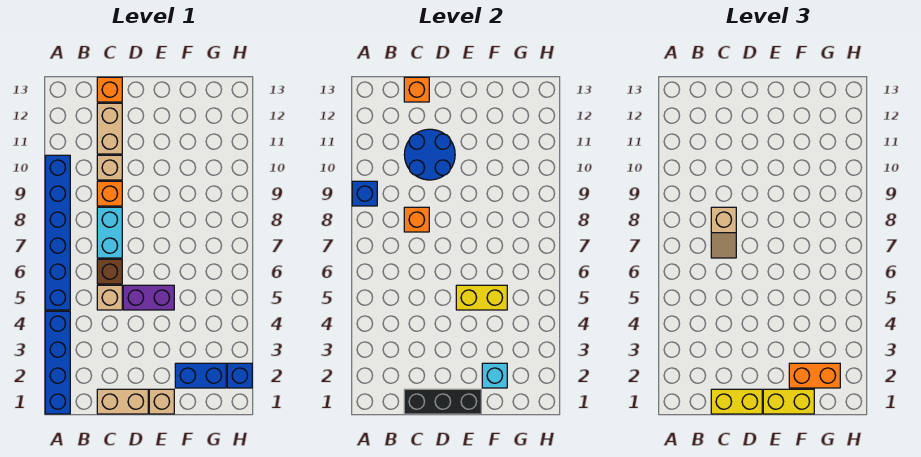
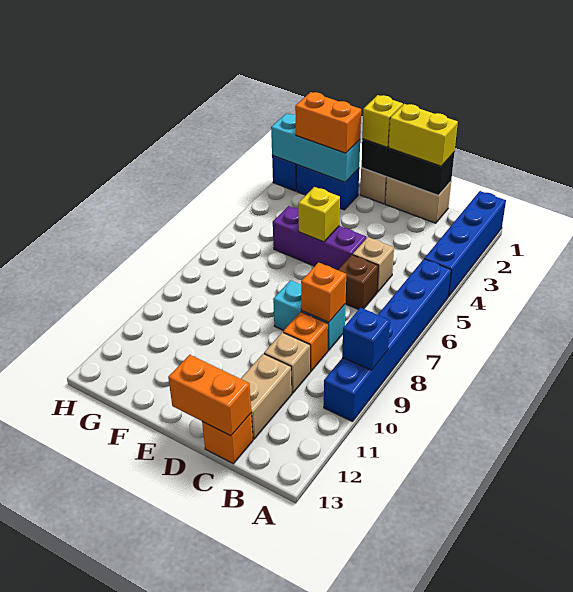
cyan 1x2 brick [97,207,122,258] -> cyan 1x2 brick turned to [273,280,346,350]
tan 1x2 slope [711,207,736,258] -> none
blue 2x2 round brick [404,129,455,180] -> none
orange 1x1 brick [404,77,429,102] -> orange 1x2 brick [168,355,251,436]
purple 1x2 brick [123,285,174,310] -> purple 1x3 brick [273,206,366,270]
yellow 1x2 brick [763,389,814,414] -> yellow 1x1 brick [362,95,403,147]
yellow 1x2 brick [456,285,507,310] -> yellow 1x1 brick [298,187,340,242]
cyan 1x1 brick [482,363,507,388] -> cyan 1x3 brick [271,113,360,182]

